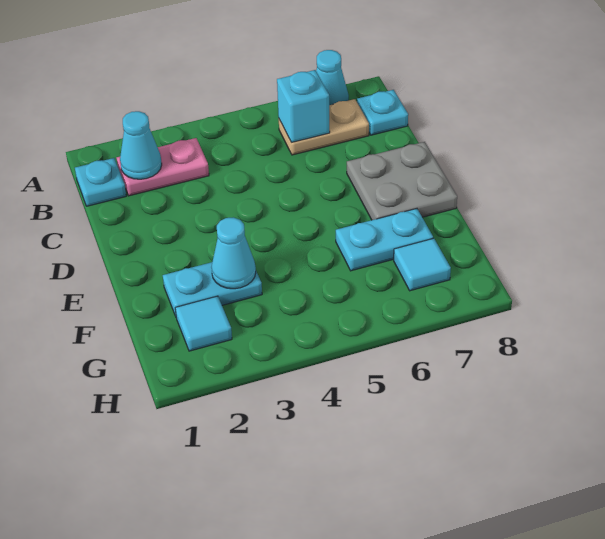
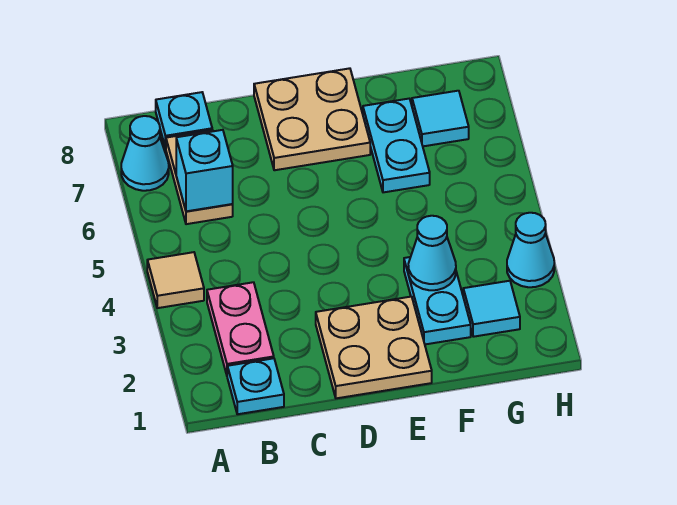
none -> tan 1x1 tile [147,252,204,308]
cyan 1x1 cone [120,111,162,179] -> cyan 1x1 cone moved to [507,213,554,287]
none -> tan 2x2 plate [316,297,432,398]
grey 2x2 plate [347,142,457,220] -> tan 2x2 plate [254,68,370,170]

